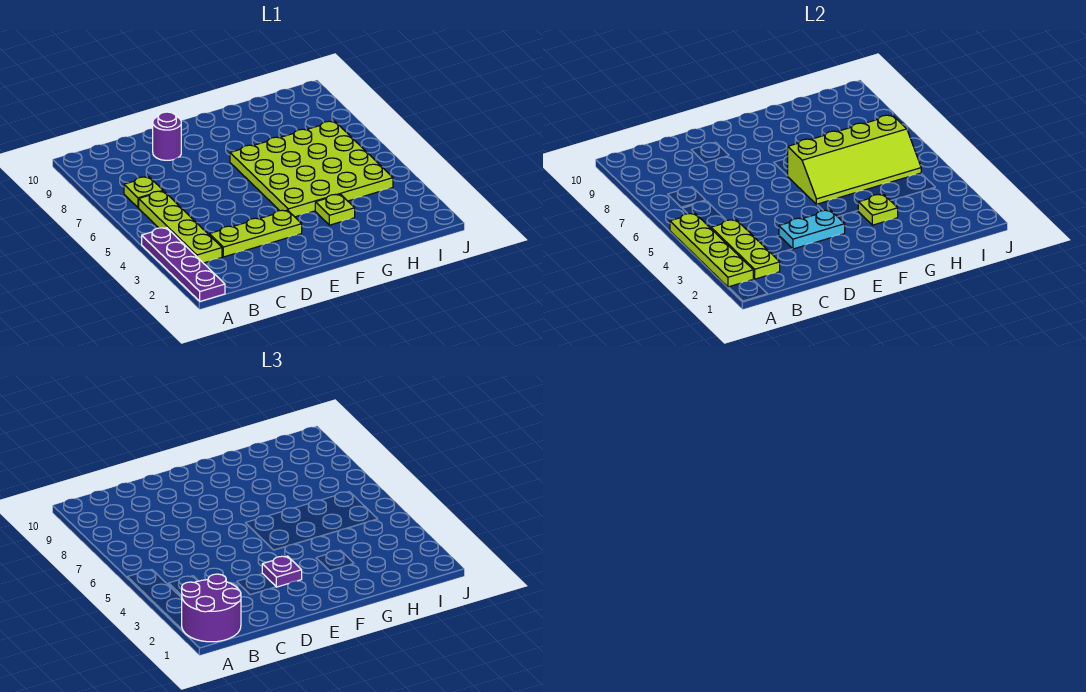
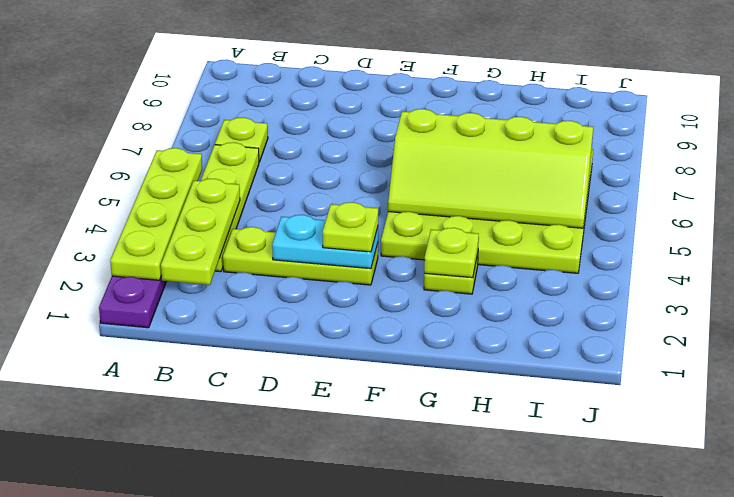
purple 2x2 round brick [181,574,241,642] -> none
purple 1x1 round brick [153,112,181,160] -> none
purple 1x1 plate [262,556,302,587] -> lime 1x1 plate [323,202,378,252]

